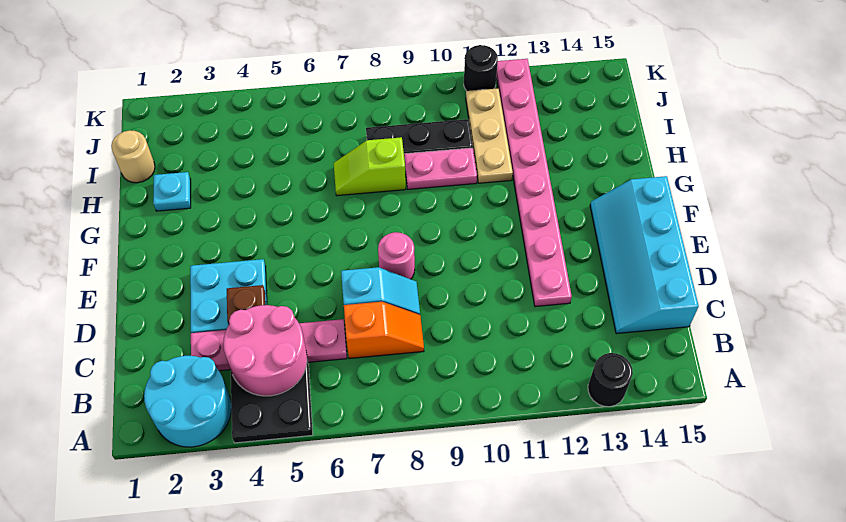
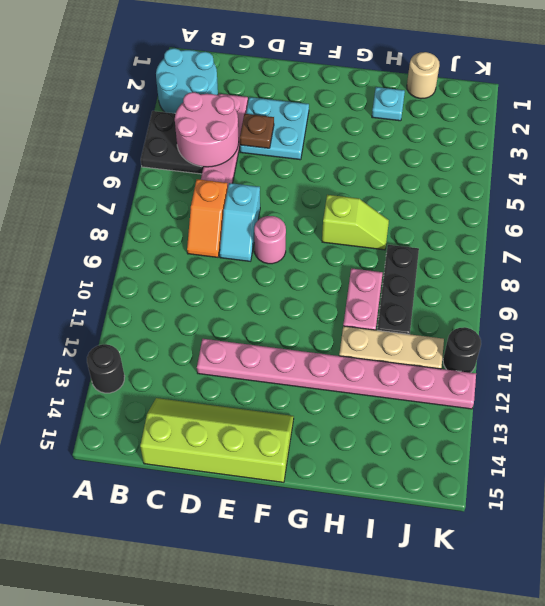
cyan 2x4 slope [590,176,699,334] -> lime 2x4 slope [140,398,294,482]
lime 1x2 slope [334,137,406,196] -> lime 1x2 slope turned to [322,195,389,250]

